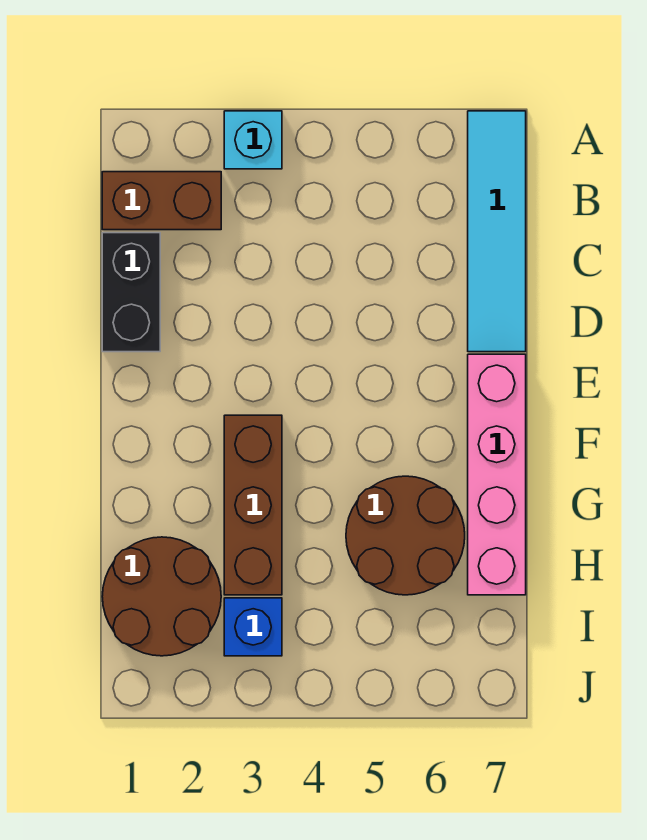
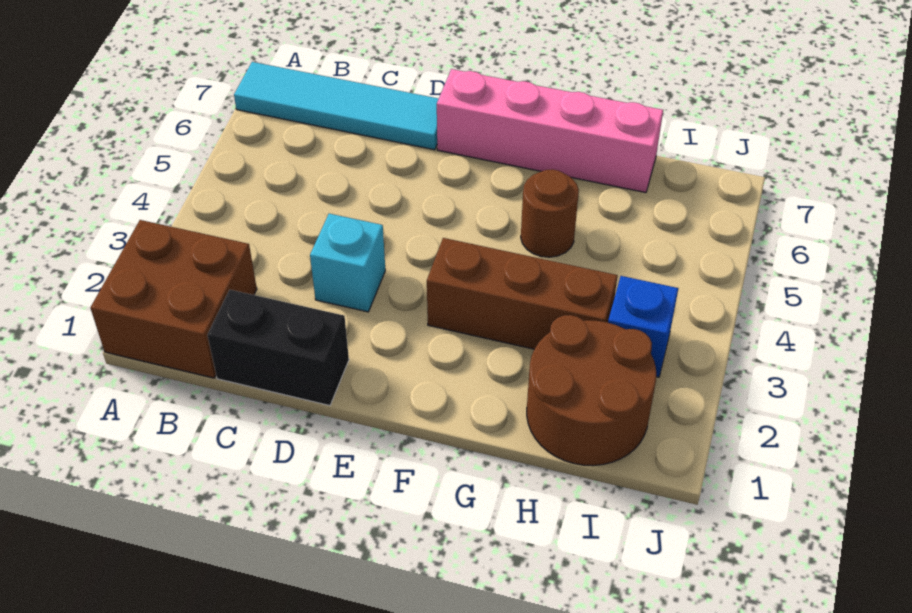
cyan 1x1 brick [224,111,282,169] -> cyan 1x1 brick moved to [310,214,385,312]
brown 1x2 brick [102,172,221,230] -> brown 2x2 brick [91,220,257,378]
brown 2x2 round brick [346,476,465,595] -> brown 1x1 round brick [521,169,579,257]

